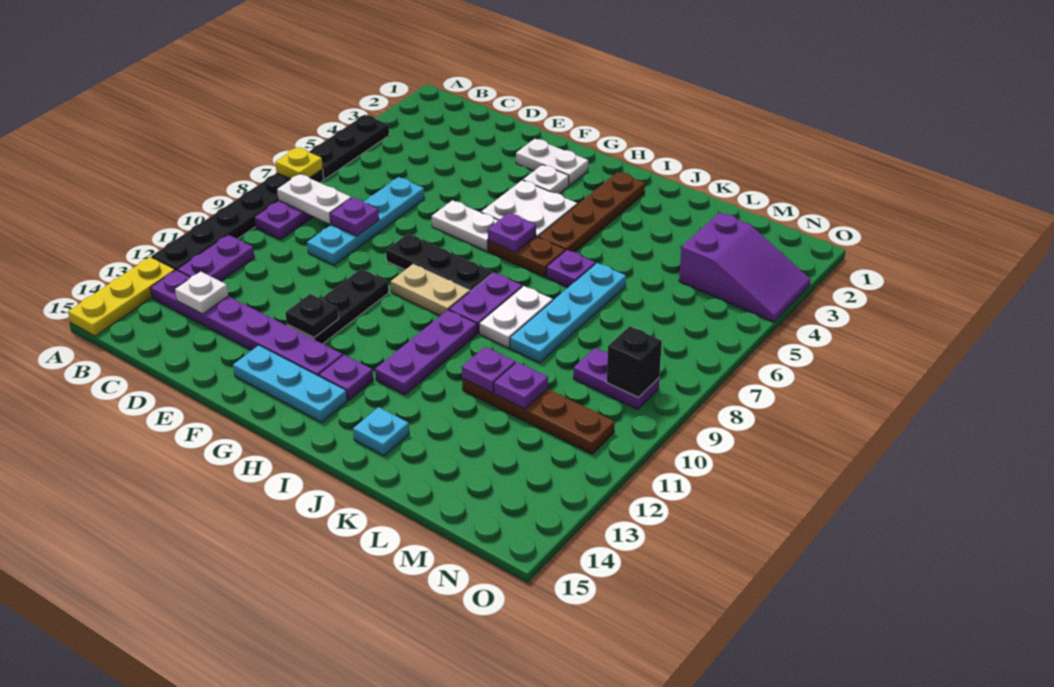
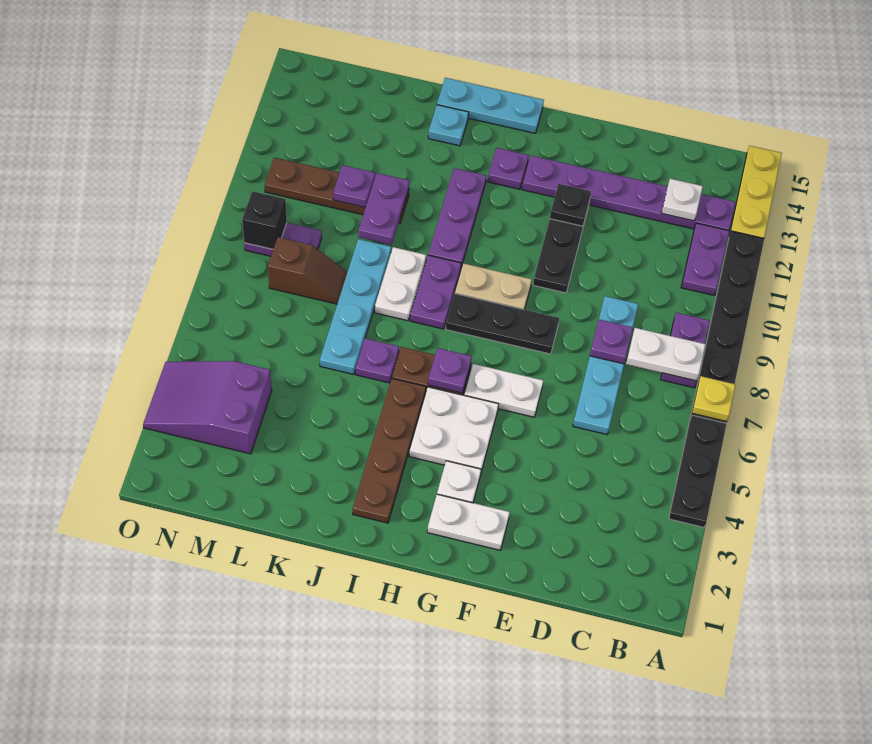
cyan 1x3 plate [233,345,347,422] -> cyan 1x3 plate moved to [437,78,544,133]
purple 1x1 plate [462,347,515,393] -> purple 1x2 plate [358,173,409,245]
none -> brown 1x2 slope [268,237,347,304]

